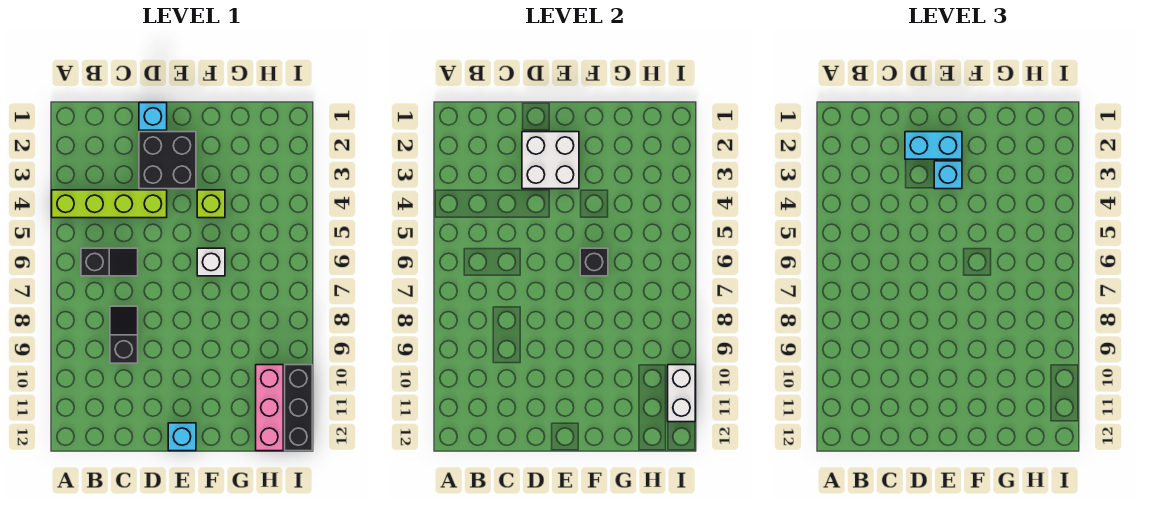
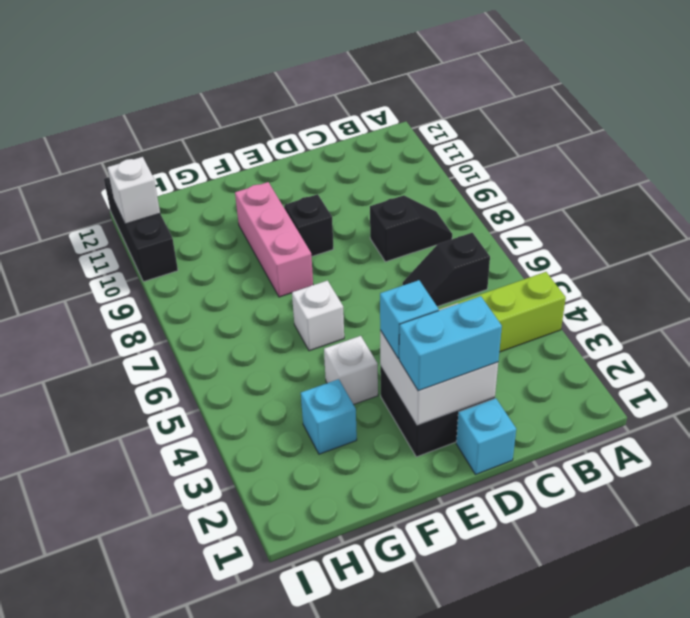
black 1x2 slope [110,306,138,363] -> black 1x2 slope turned to [370,195,452,262]
cyan 1x1 brick [168,423,196,451] -> cyan 1x1 brick moved to [301,379,357,454]
lime 1x1 brick [197,190,225,218] -> white 1x1 brick [324,336,378,404]
black 1x1 brick [580,248,608,276] -> black 1x1 brick moved to [284,194,334,256]
pink 1x3 brick [256,365,283,451] -> pink 1x3 brick moved to [235,182,313,297]
white 1x2 brick [668,365,695,422] -> white 1x1 brick [107,157,160,224]

